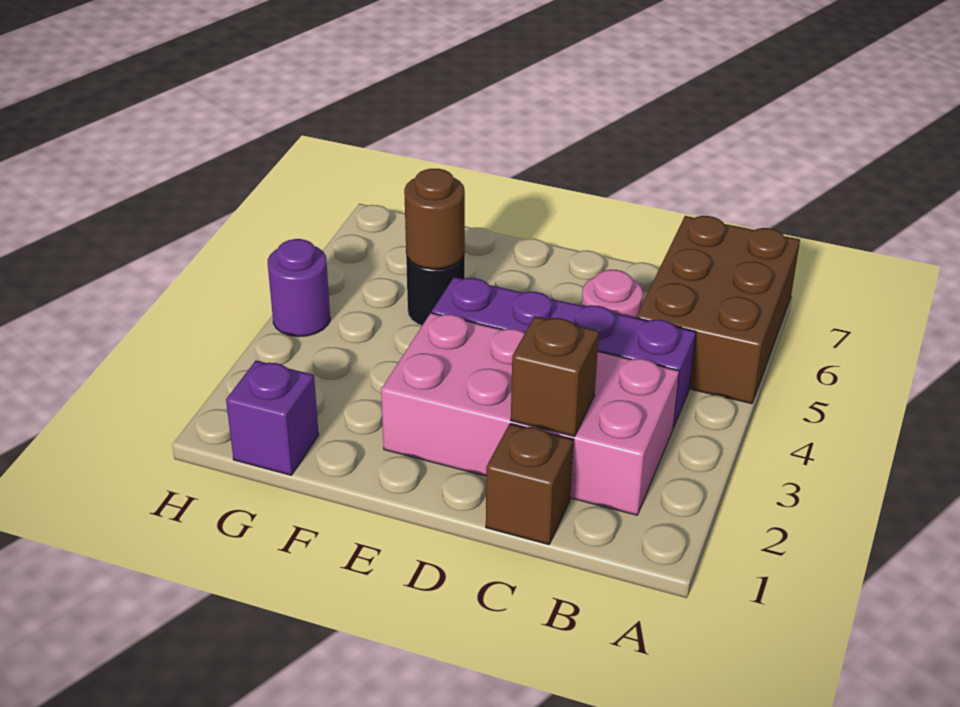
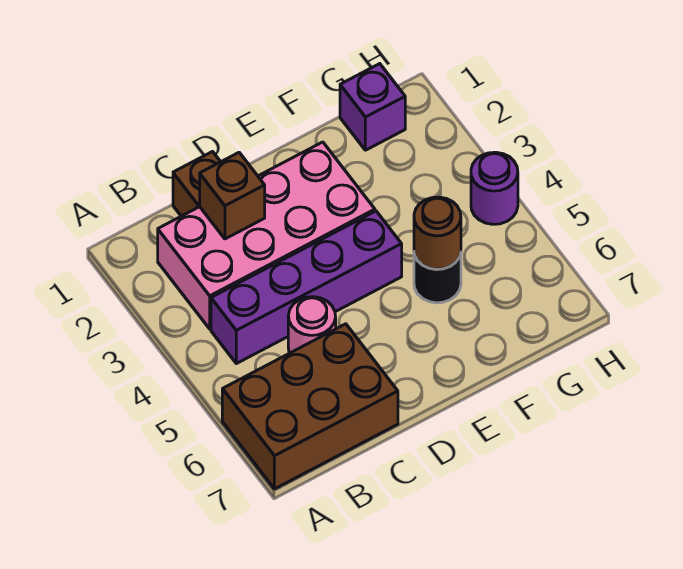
brown 2x3 brick [636,216,800,404] -> brown 2x3 brick turned to [222,324,398,489]

